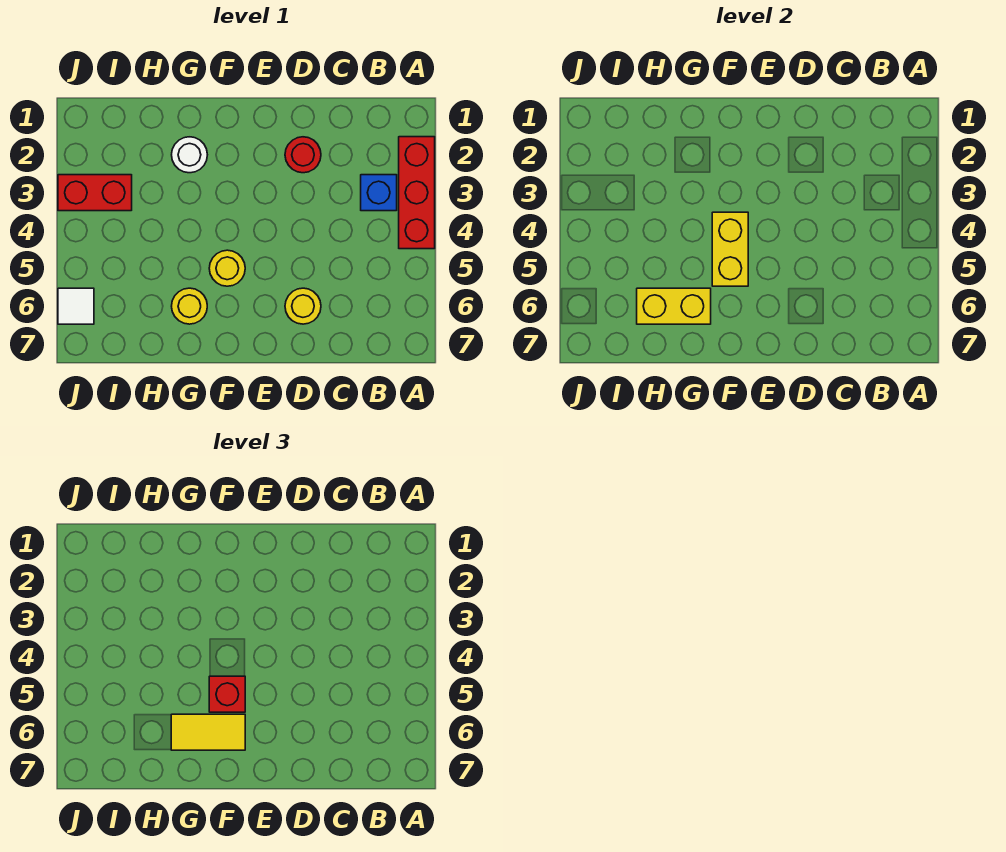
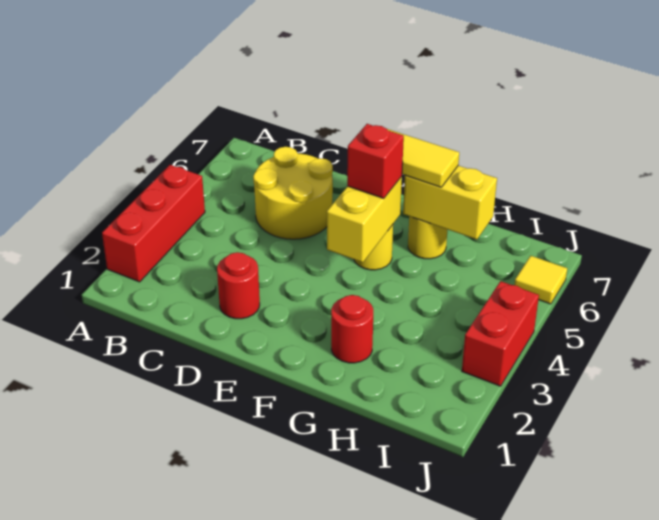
blue 1x1 brick [361,175,397,211] -> none
yellow 1x1 round brick [285,288,321,324] -> yellow 2x2 round brick [253,147,333,239]
white 1x1 round brick [172,137,207,173] -> red 1x1 round brick [331,295,373,363]
red 1x2 brick [58,175,132,211] -> red 1x2 brick turned to [462,281,539,386]
white 1x1 tile [58,288,94,324] -> yellow 1x1 tile [515,256,567,304]

